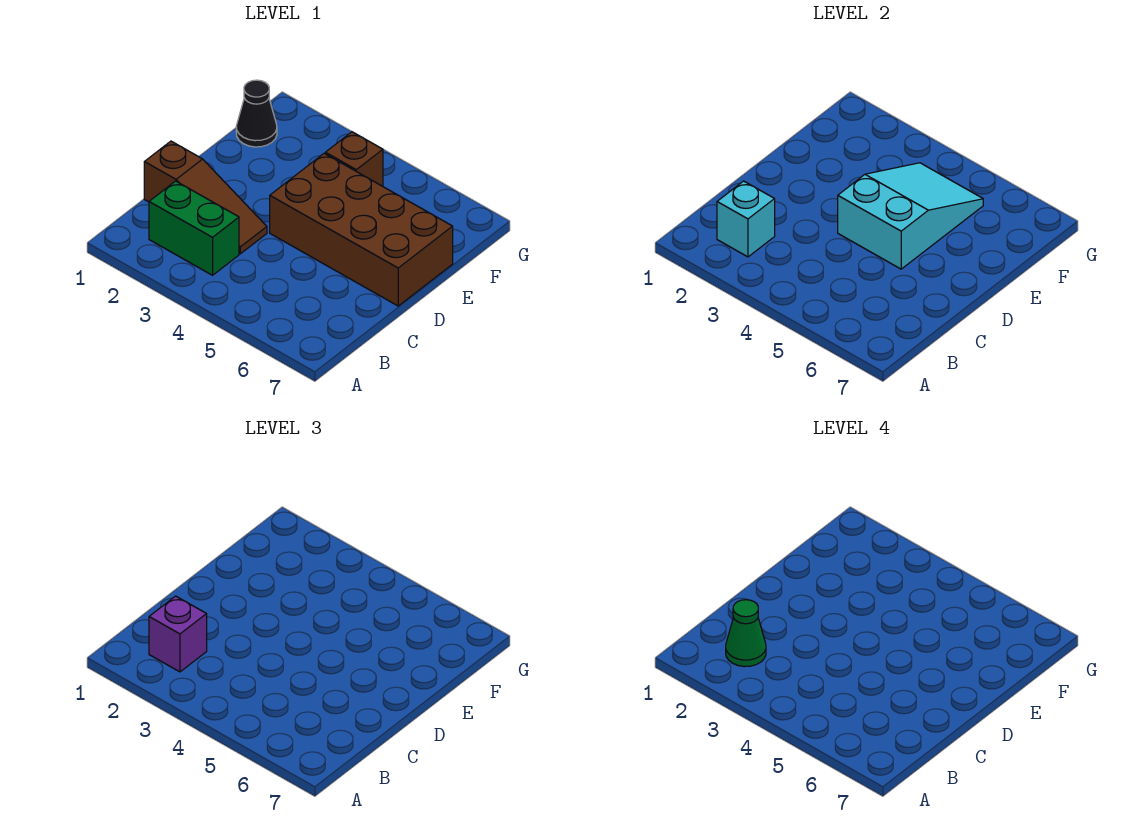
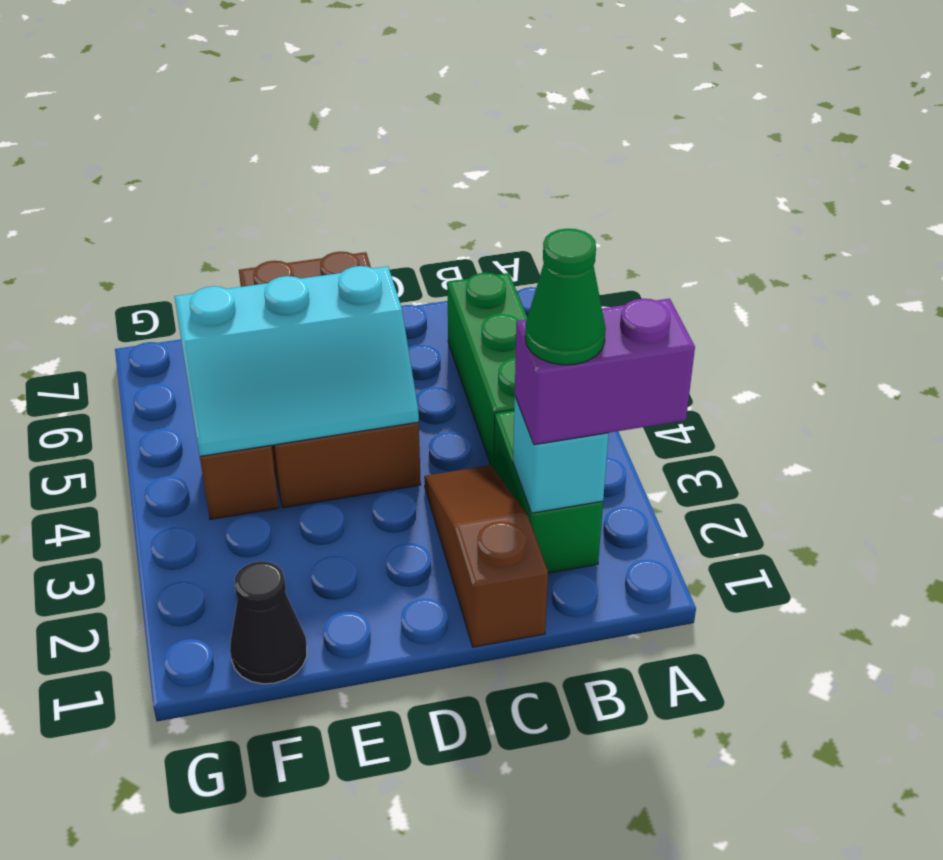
purple 1x1 brick [149,596,207,672] -> purple 1x2 brick [515,299,695,445]
none -> green 1x3 brick [447,273,527,469]
cyan 2x3 slope [838,163,983,269] -> cyan 2x3 slope turned to [174,266,419,456]

